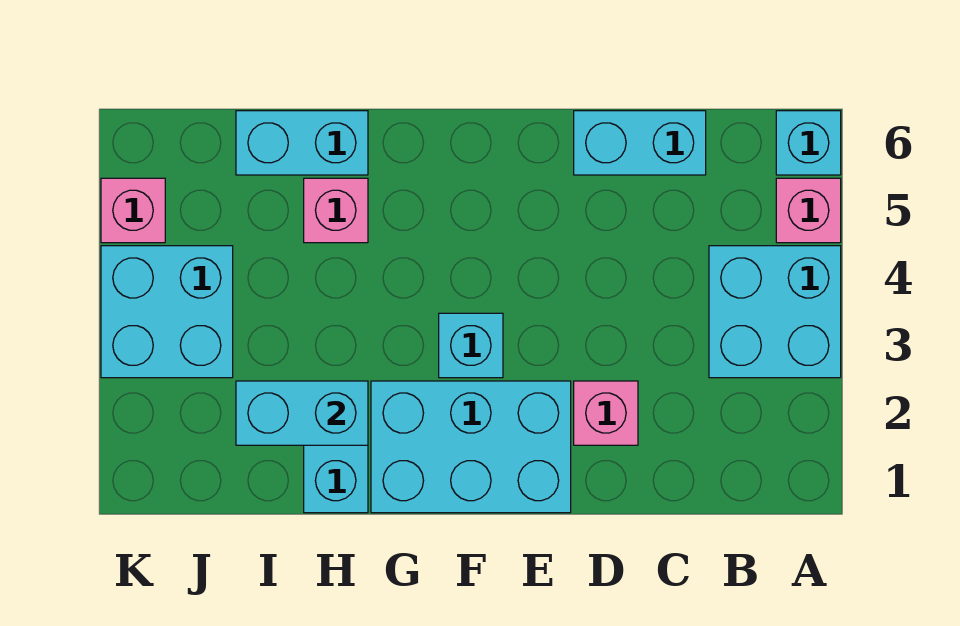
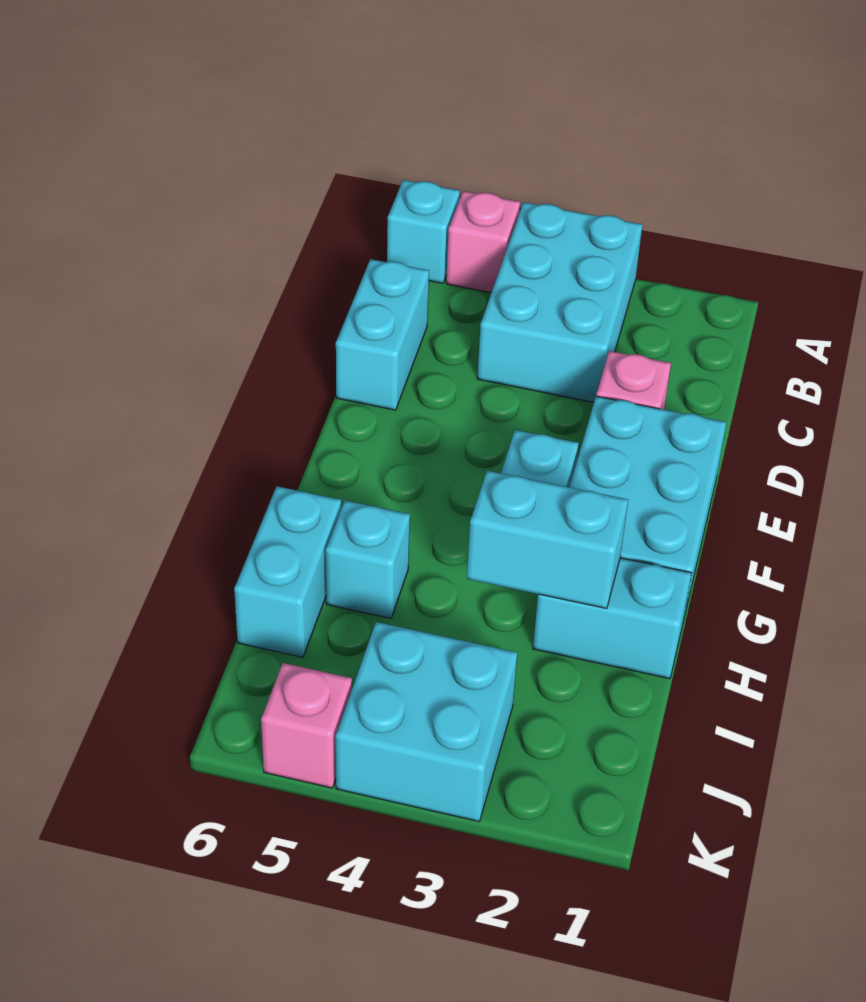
cyan 2x2 brick [709,246,841,378] -> cyan 2x3 brick [477,202,642,402]
cyan 1x2 brick [236,381,368,445] -> cyan 1x2 brick turned to [467,471,628,609]
pink 1x1 brick [304,178,368,243] -> cyan 1x1 brick [326,501,410,618]

